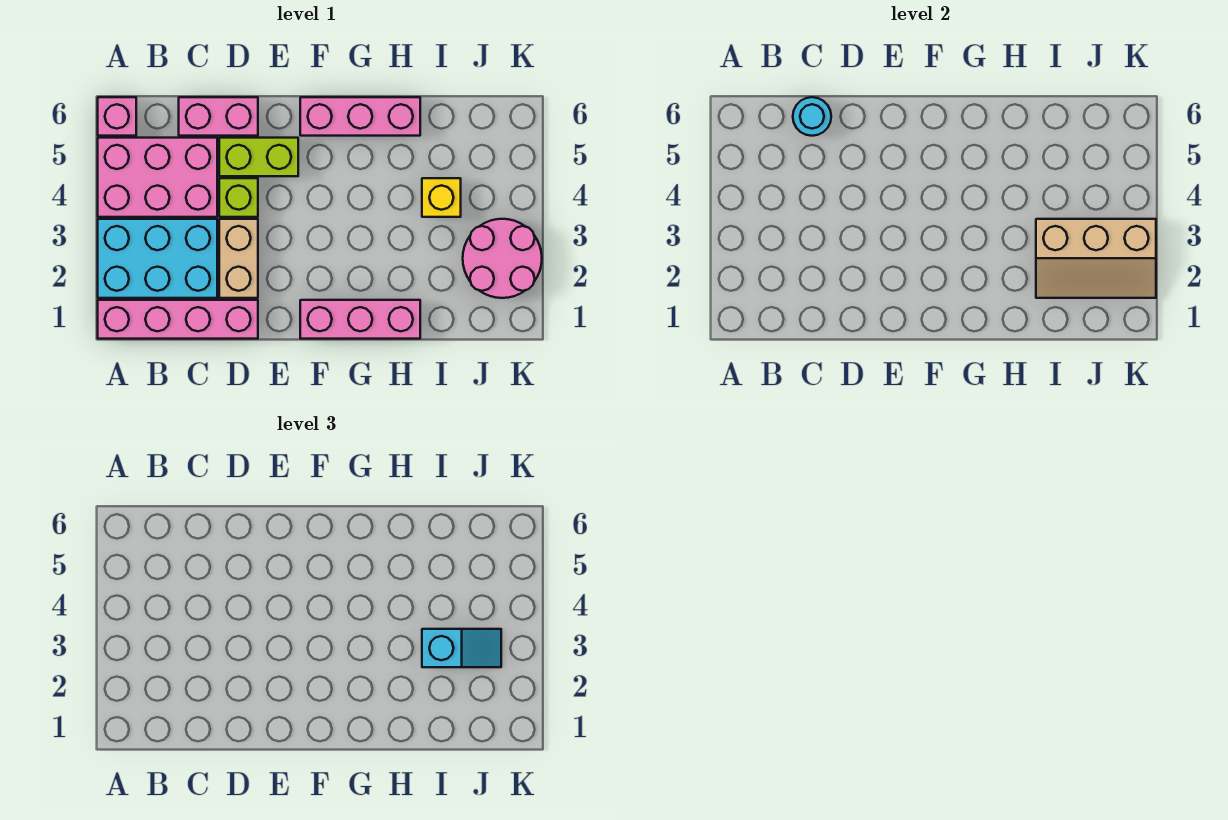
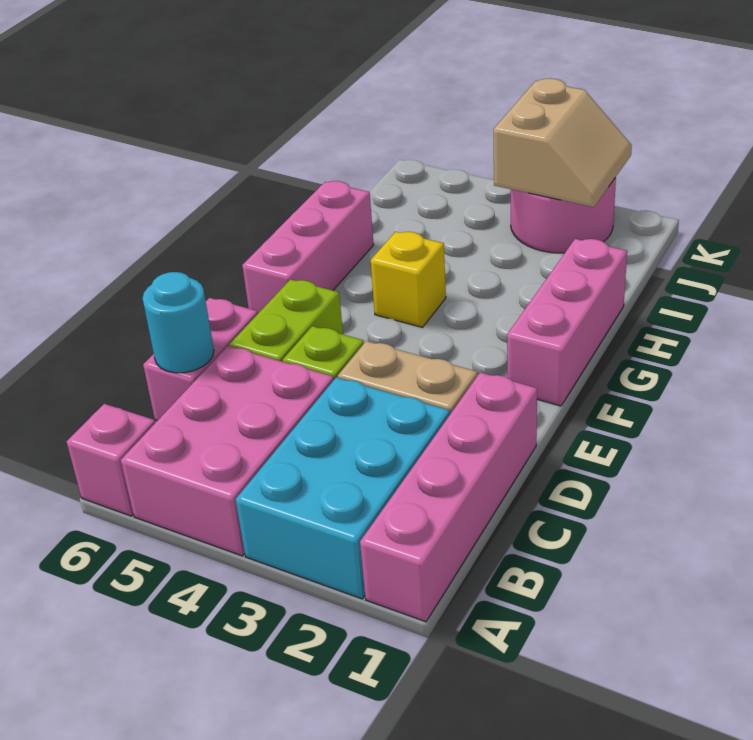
tan 2x3 slope [1036,219,1156,298] -> tan 2x2 slope [494,78,632,207]
cyan 1x2 slope [422,629,501,667] -> none
yellow 1x1 brick [422,178,461,217] -> yellow 1x1 brick moved to [371,232,446,327]

